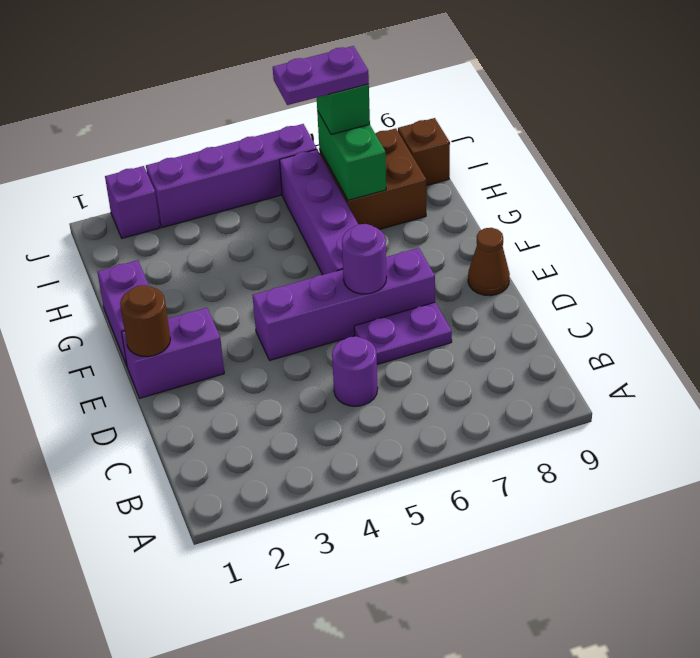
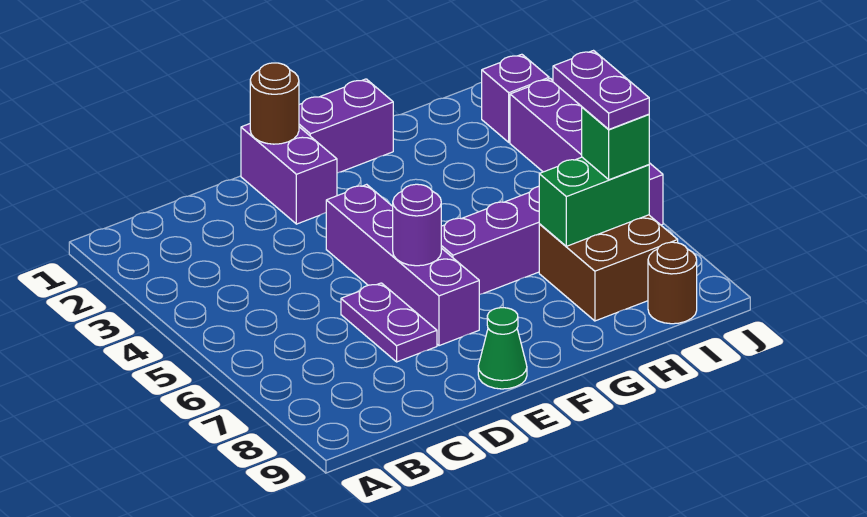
purple 1x1 round brick [332,336,378,406] -> none
brown 1x1 cone [468,228,510,296] -> green 1x1 cone [478,308,527,389]
brown 1x1 brick [398,118,450,186] -> brown 1x1 round brick [648,242,697,324]

